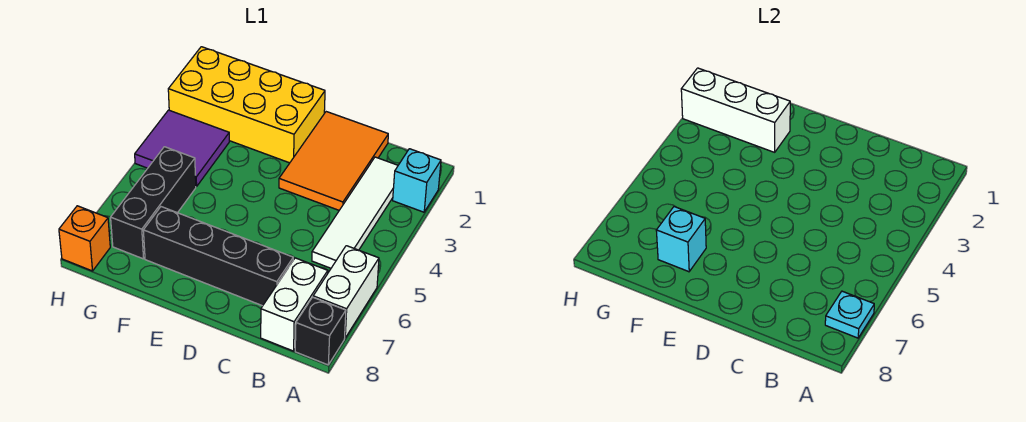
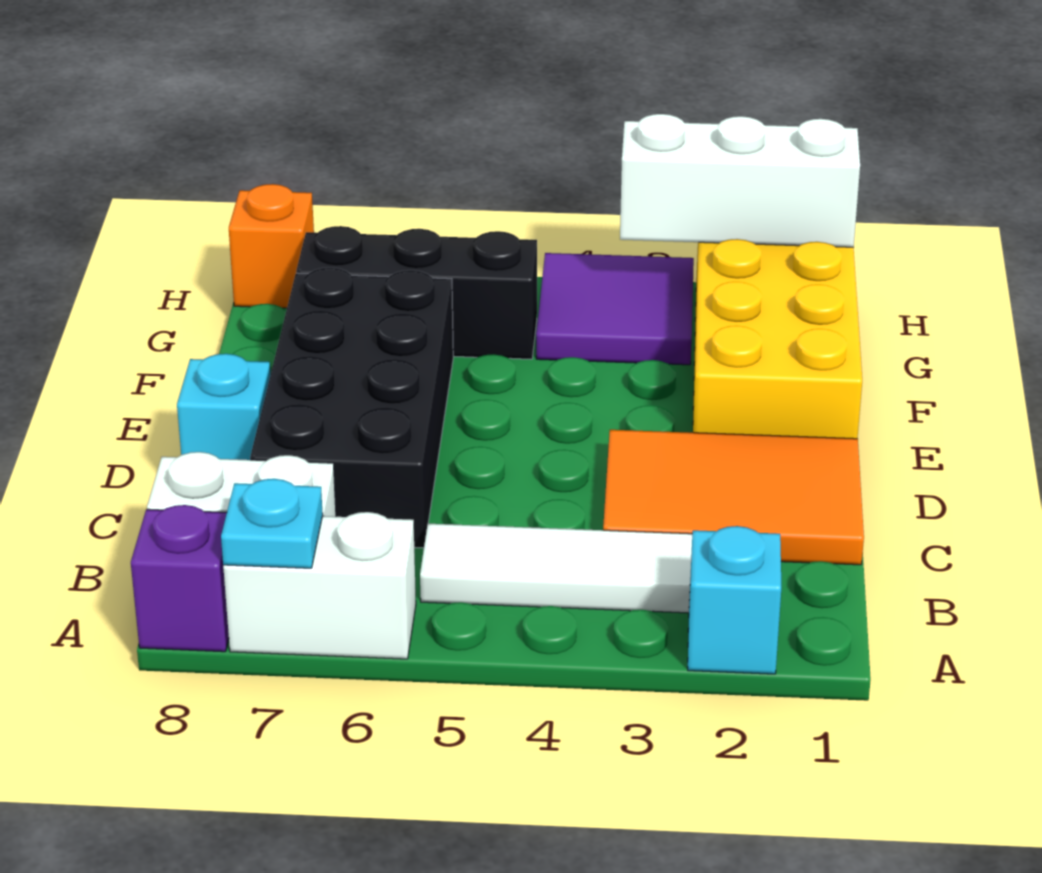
black 1x1 brick [295,297,346,365] -> purple 1x1 brick [131,505,229,652]
black 1x4 brick [143,207,293,306] -> black 2x4 brick [250,268,453,548]
white 1x3 brick [681,68,790,152] -> white 1x3 brick turned to [620,114,860,247]
cyan 1x1 brick [656,207,706,272] -> cyan 1x1 brick moved to [177,354,271,460]

